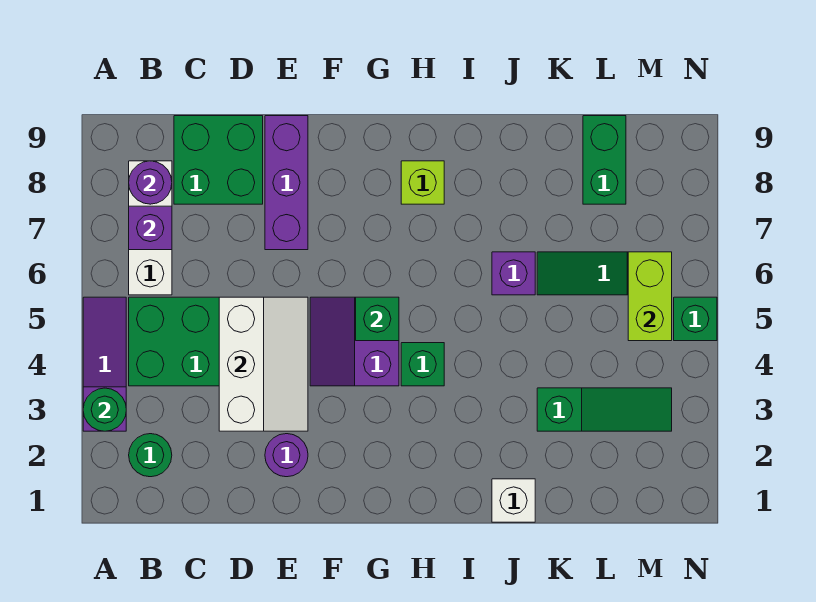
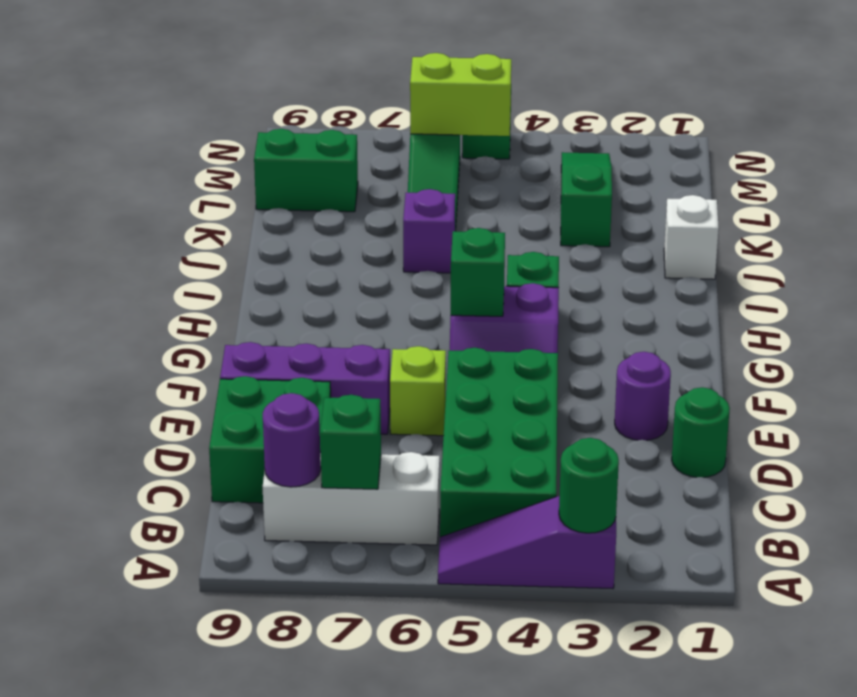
green 1x1 round brick [129,434,172,477] -> green 1x1 round brick moved to [672,387,730,477]
purple 1x1 brick [129,206,172,250] -> green 1x1 brick [320,395,381,489]
white 2x3 slope [219,297,308,431] -> none
lime 1x1 brick [401,161,444,204] -> lime 1x1 brick moved to [390,346,446,436]

